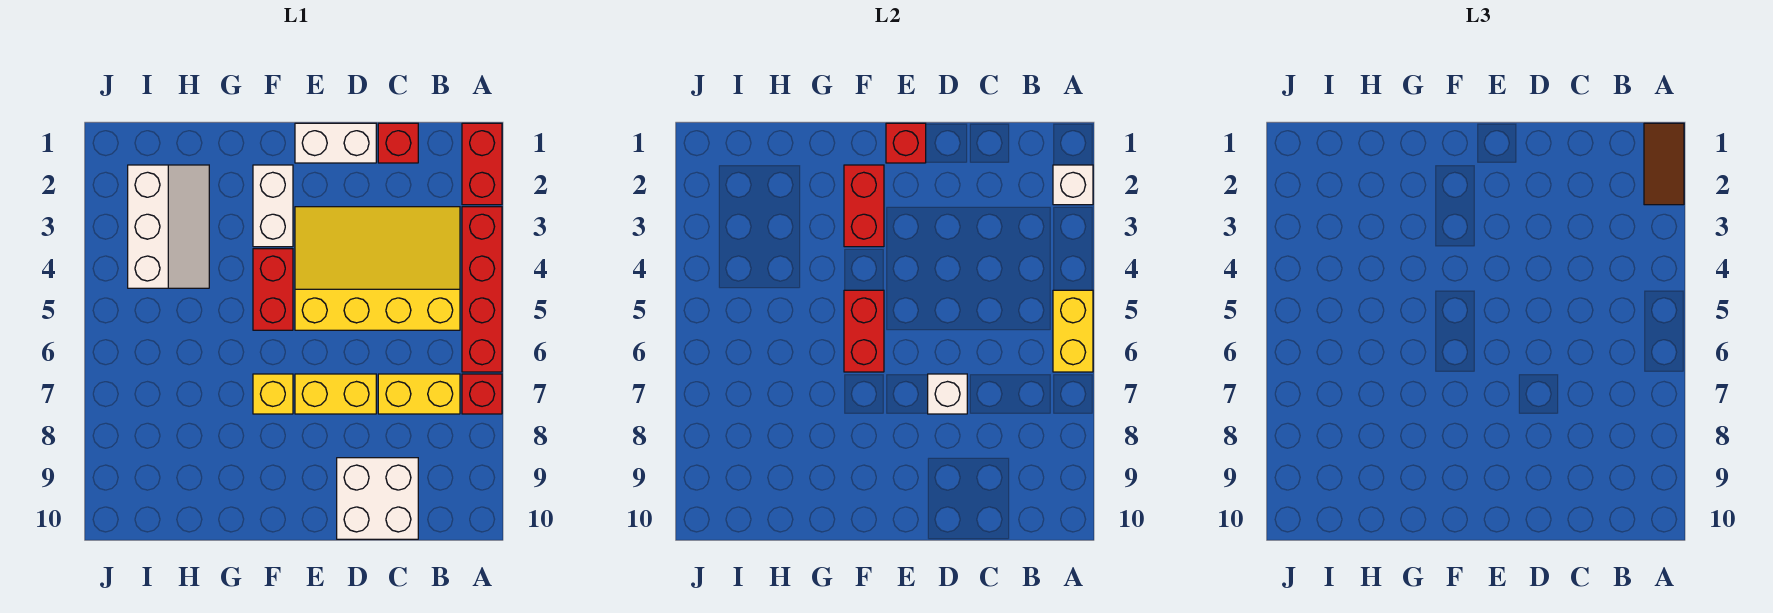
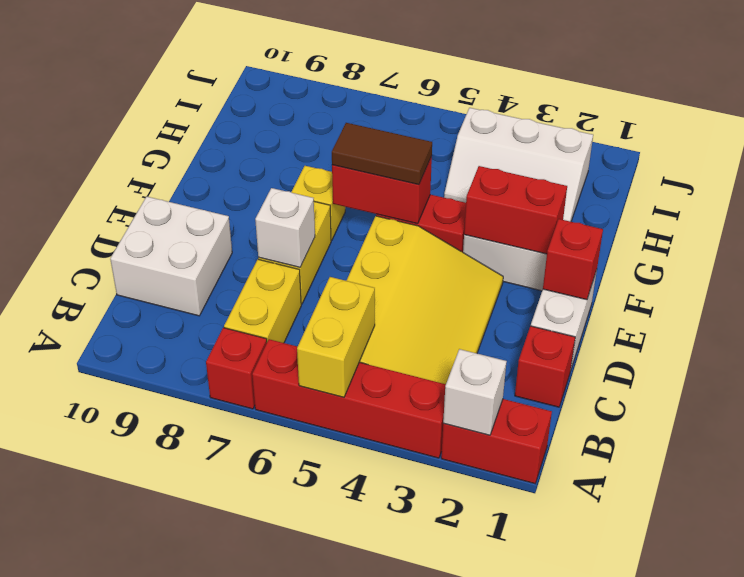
brown 1x2 tile [1644,123,1684,205] -> brown 1x2 tile moved to [332,123,432,185]
yellow 1x2 brick [1053,290,1093,372] -> yellow 1x2 brick turned to [297,277,375,397]

